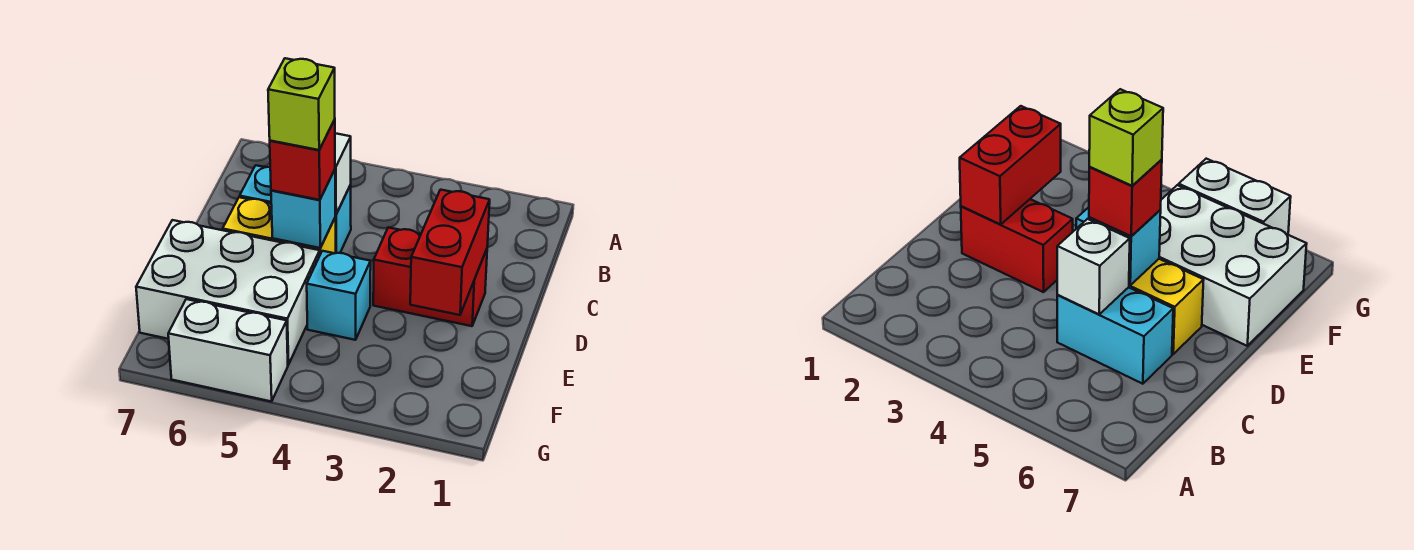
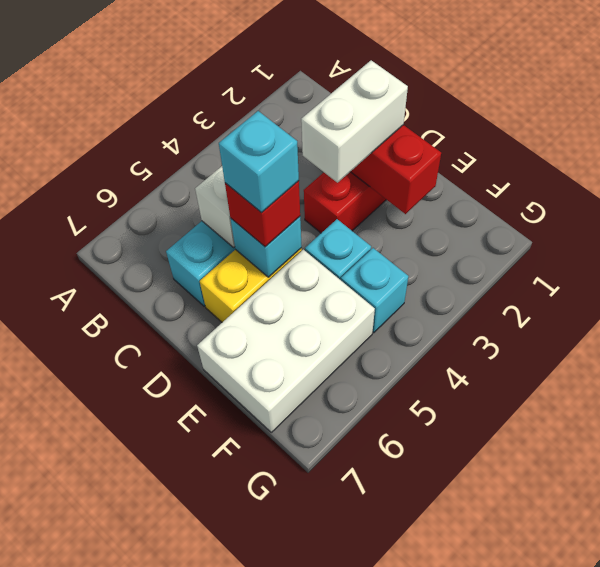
lime 1x1 brick [268,58,335,150] -> cyan 1x1 brick [219,111,299,213]
none -> cyan 1x1 brick [341,248,408,333]
white 1x2 brick [168,299,288,402] -> white 1x2 brick moved to [301,60,408,183]

